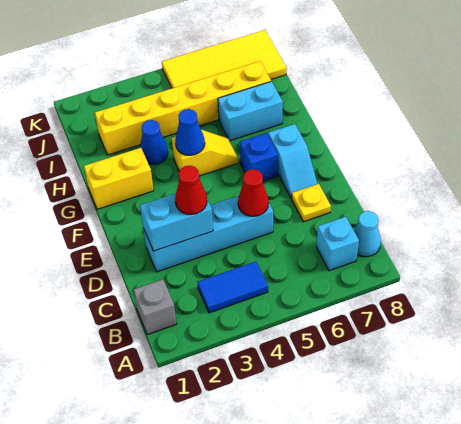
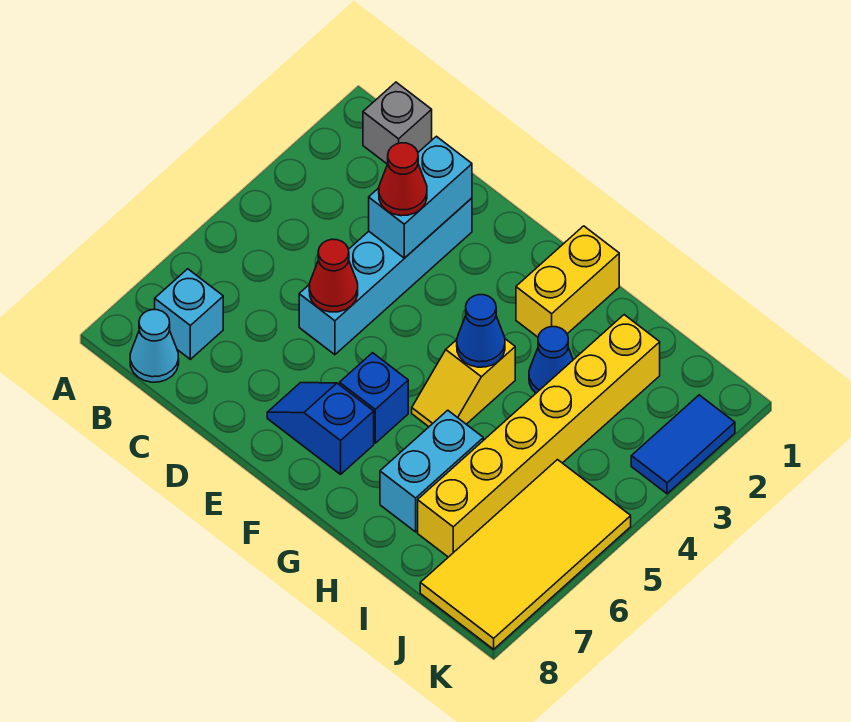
blue 1x2 tile [198,262,268,313] -> blue 1x2 tile moved to [631,395,735,494]
yellow 1x1 plate [292,184,331,222] -> none
cyan 1x2 slope [268,124,317,198] -> blue 1x2 slope [267,383,374,474]

